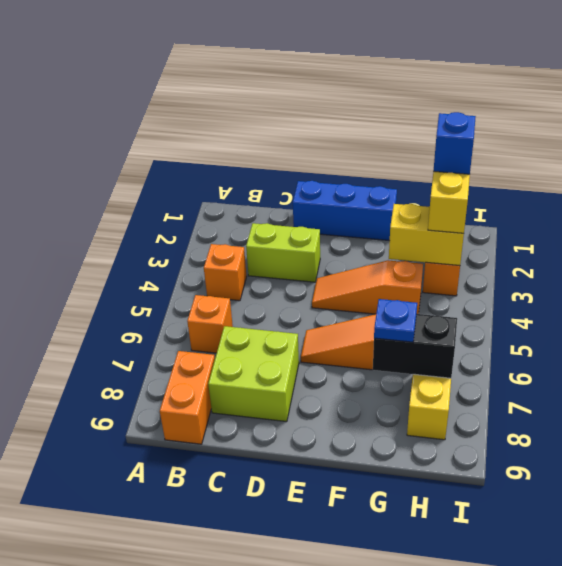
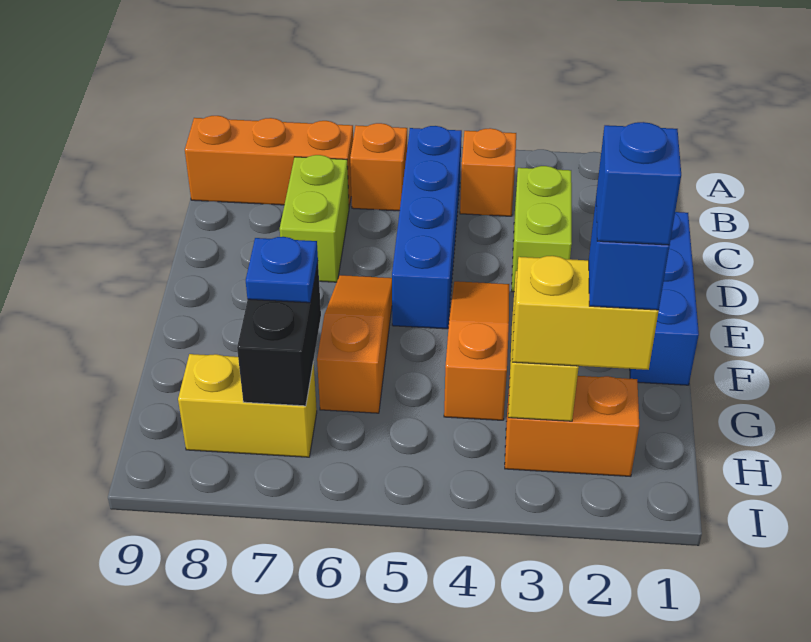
none -> blue 1x4 brick [392,126,462,329]
orange 1x2 brick [160,351,215,444] -> orange 1x3 brick [185,116,353,207]
lime 2x2 brick [208,326,299,422] -> lime 1x2 brick [280,155,349,282]
none -> blue 1x1 brick [596,122,681,245]

